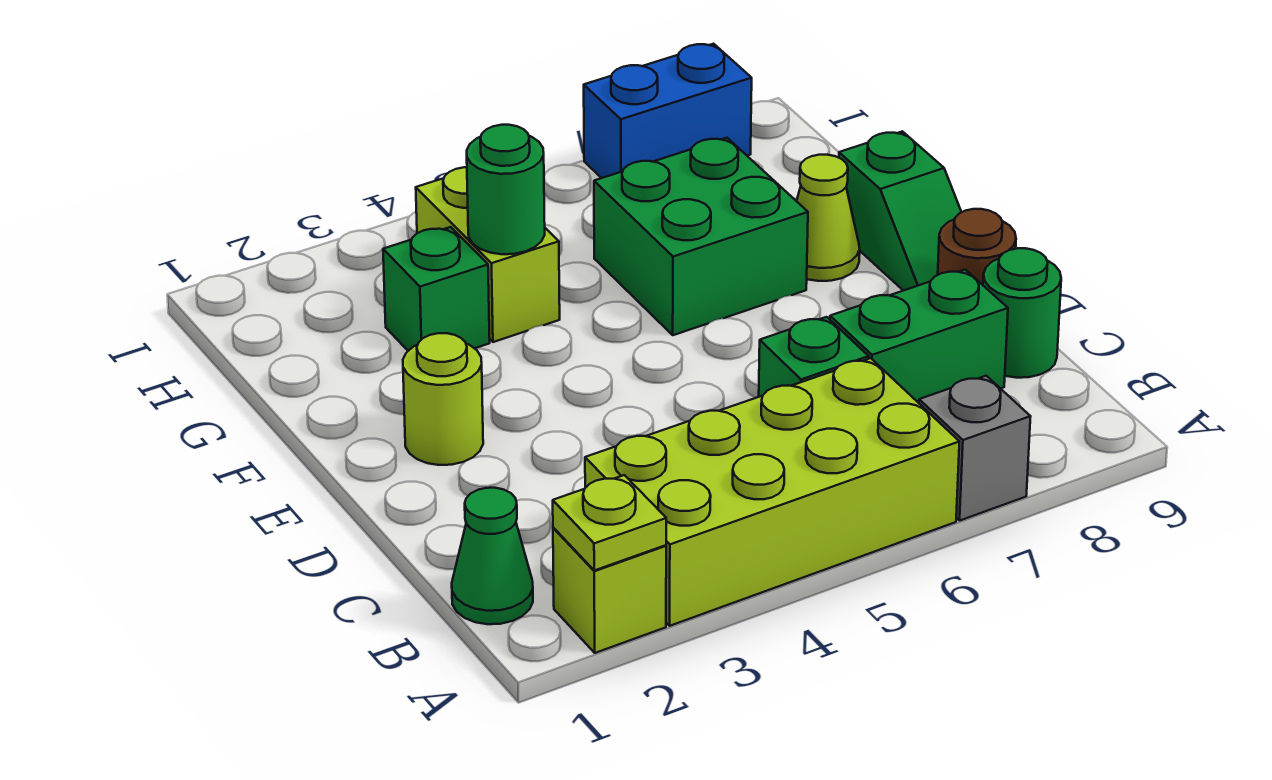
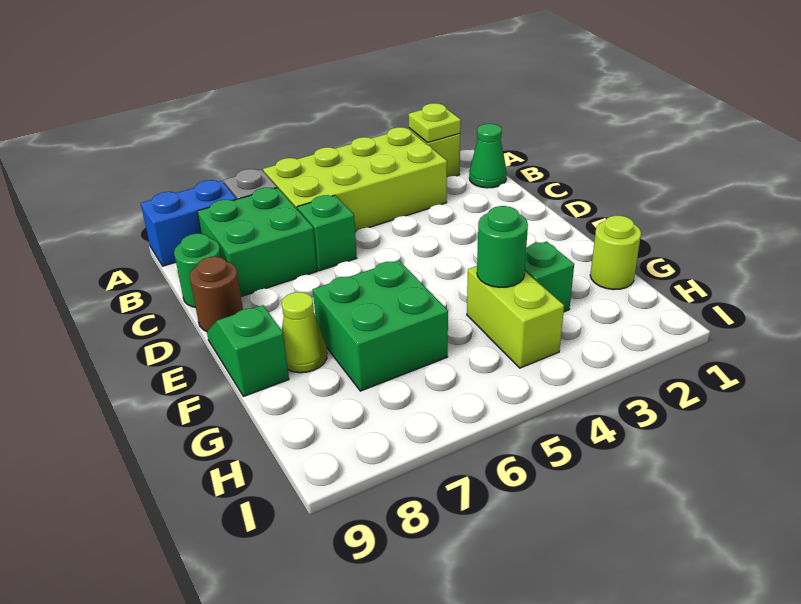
green 1x2 brick [830,270,1008,403] -> green 2x2 brick [197,188,317,297]
lime 1x1 round brick [403,333,483,465] -> lime 1x1 round brick moved to [590,216,641,290]
blue 1x2 brick [584,44,752,178] -> blue 1x2 brick moved to [141,180,236,266]

